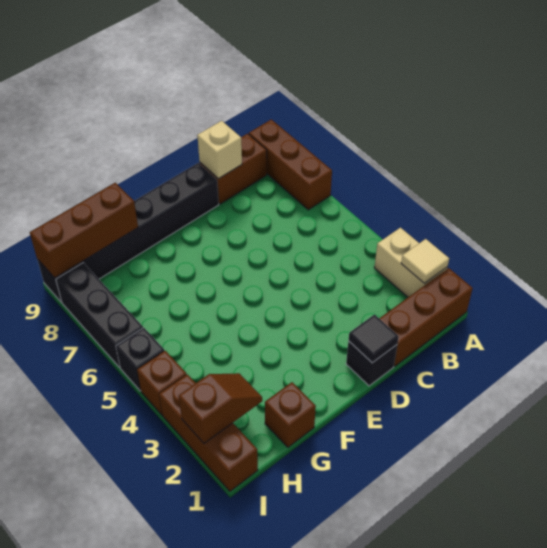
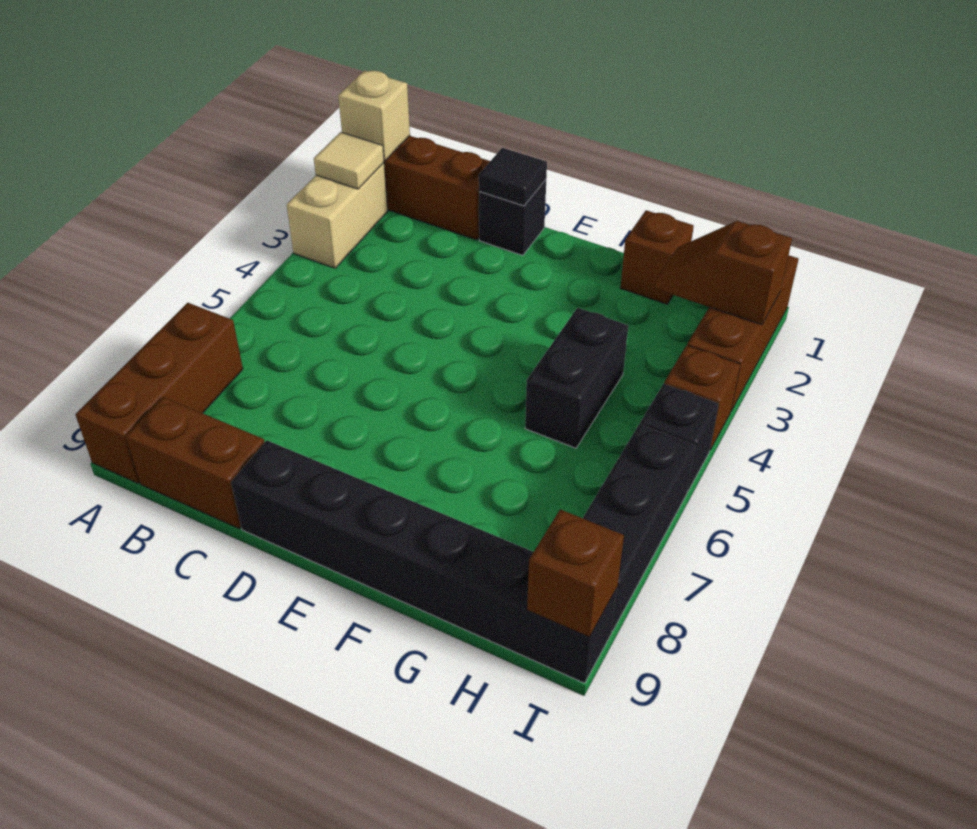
tan 1x1 brick [197,121,242,179] -> tan 1x1 brick moved to [338,70,410,161]
none -> black 1x2 brick [525,308,628,448]
brown 1x3 brick [30,183,138,278] -> brown 1x1 brick [527,509,624,637]

